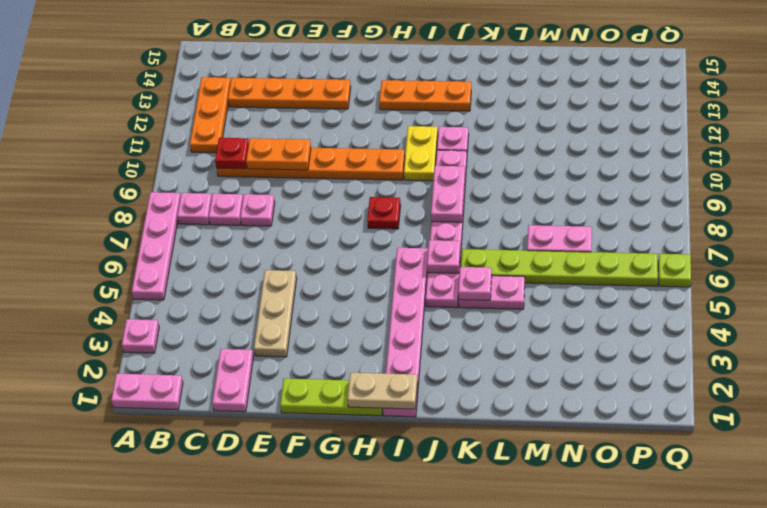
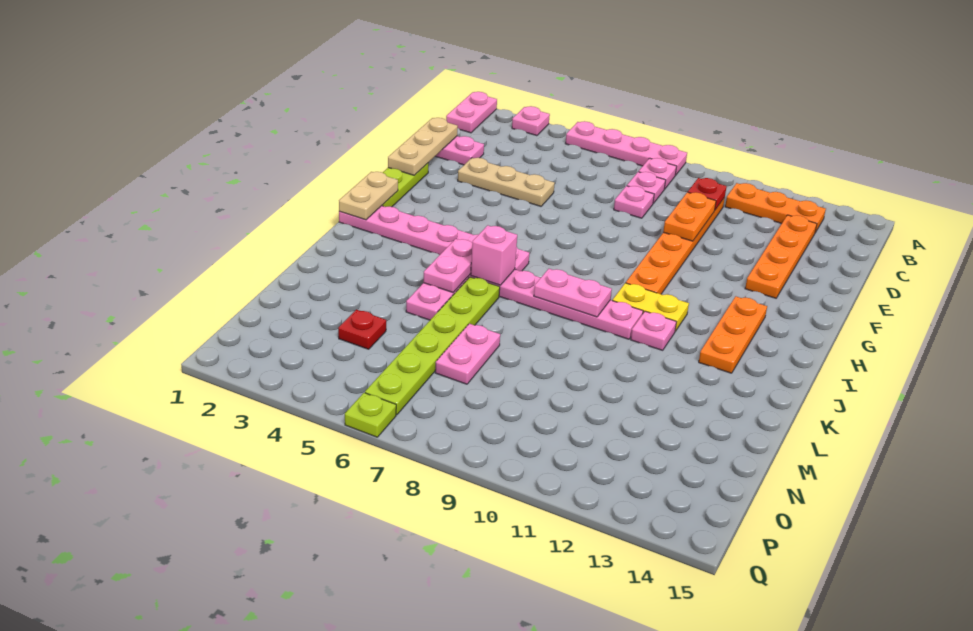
none -> tan 1x3 plate [388,118,458,175]
red 1x1 plate [367,197,401,229] -> red 1x1 plate moved to [338,310,386,349]
pink 1x1 plate [427,240,460,273] -> pink 1x1 brick [471,225,517,285]
pink 1x1 plate [458,267,492,300] -> pink 1x2 plate [423,239,472,292]

